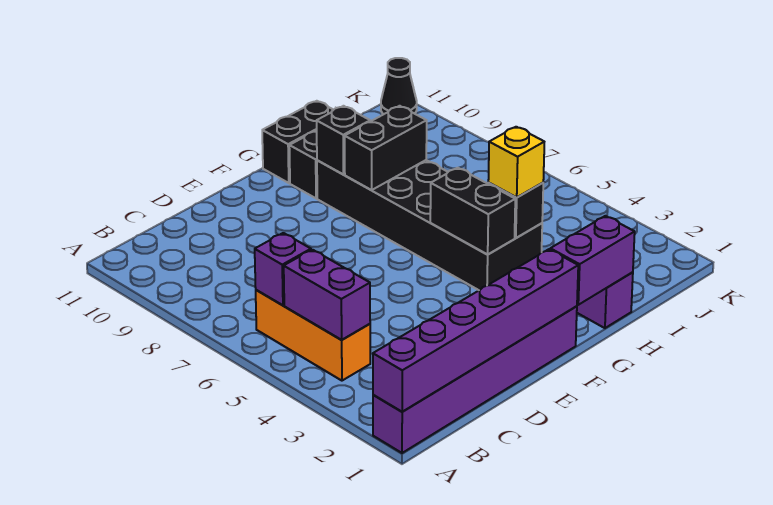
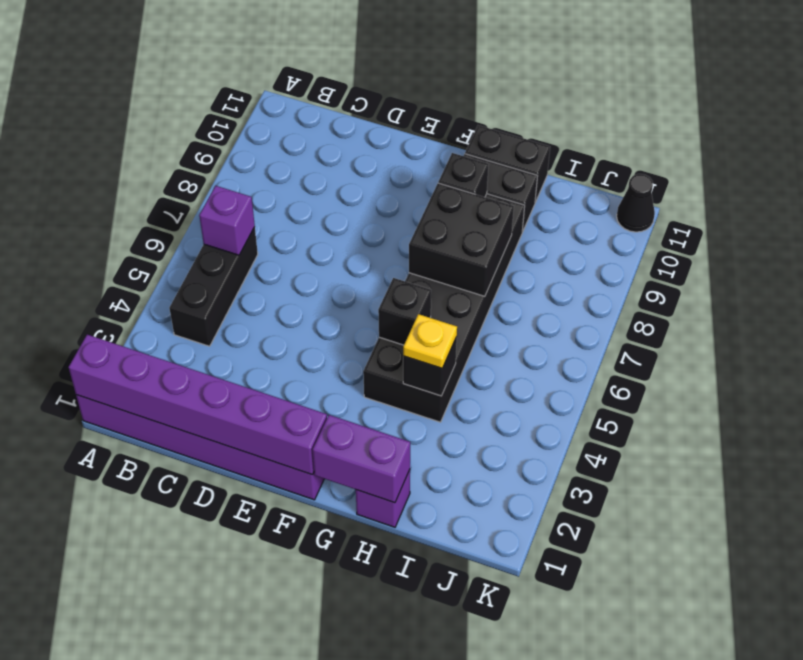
orange 1x3 brick [256,290,370,381] -> black 1x3 brick [169,227,258,346]
purple 1x2 brick [284,250,370,340] -> none
black 1x2 brick [430,168,515,255] -> black 1x1 brick [378,278,431,345]
black 1x2 brick [345,106,427,190] -> black 2x2 brick [409,183,514,296]
yellow 1x1 brick [488,127,544,197] -> yellow 1x1 plate [403,314,457,368]

